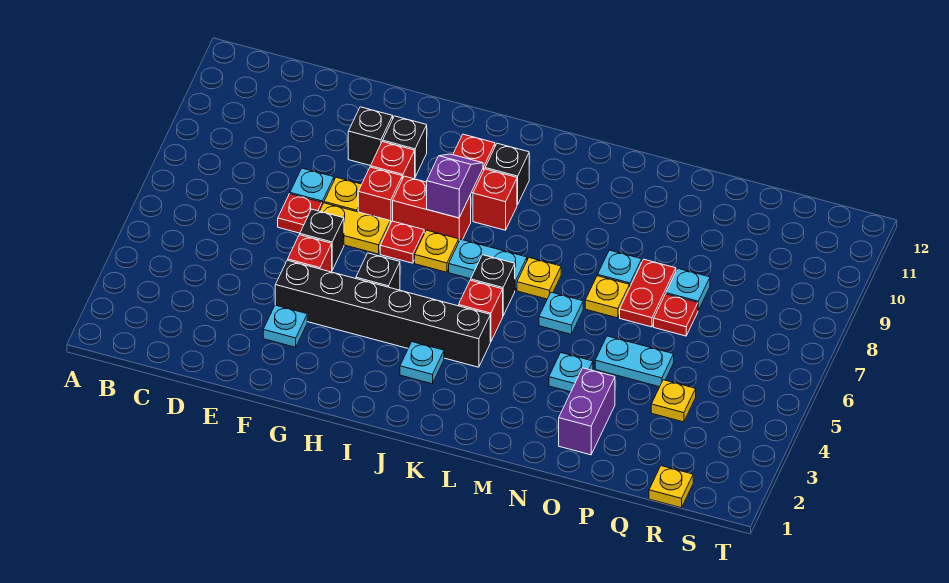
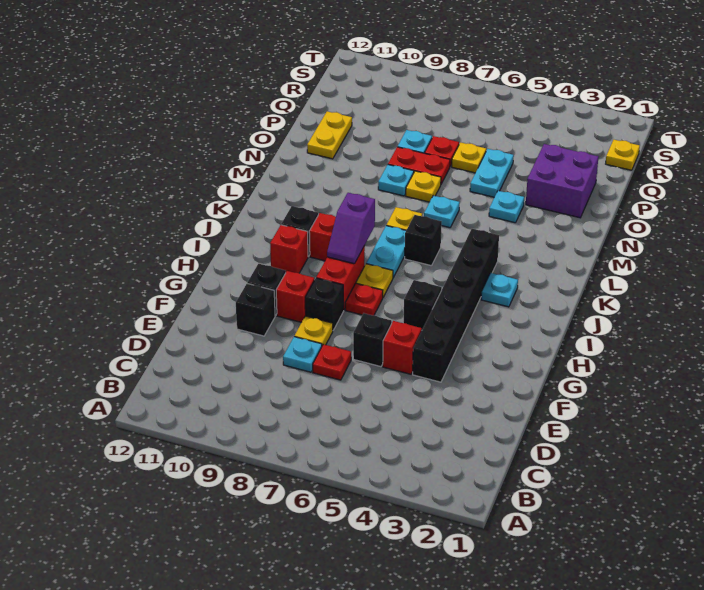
cyan 1x1 plate [263,305,307,347] -> none
yellow 1x2 plate [320,203,390,254] -> yellow 1x2 plate moved to [307,111,352,159]
red 1x1 brick [358,167,402,224] -> black 1x1 brick [305,278,344,330]
purple 1x2 slope [427,154,483,218] -> purple 1x2 slope turned to [327,193,375,264]
red 1x1 brick [459,280,503,342] -> none
purple 1x2 brick [559,368,615,455] -> purple 2x2 brick [526,144,598,218]
yellow 1x1 plate [651,380,696,422] -> yellow 1x1 plate moved to [452,142,486,173]

